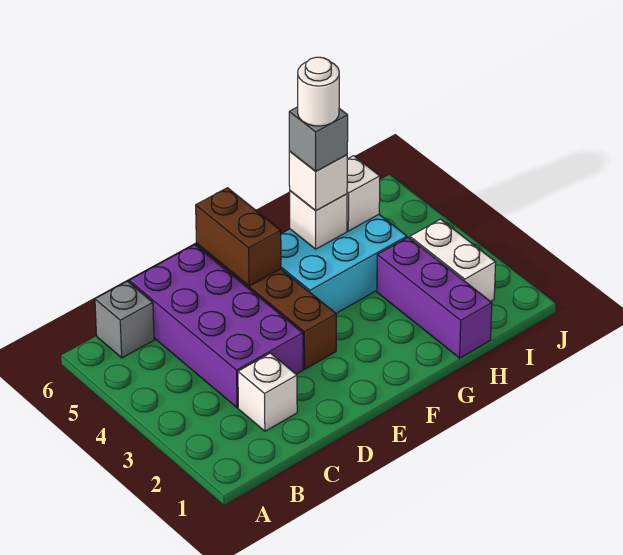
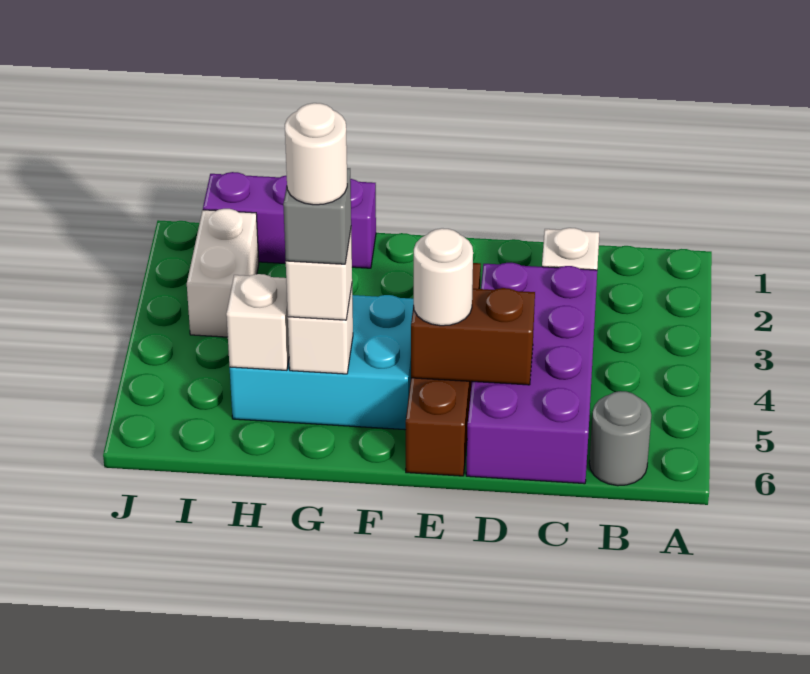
grey 1x1 brick [95,281,154,358] -> grey 1x1 round brick [589,391,651,486]
brown 1x2 brick [196,188,281,286] -> brown 1x2 brick turned to [411,288,535,385]
none -> white 1x1 round brick [414,228,473,326]
purple 1x3 brick [377,237,492,358] -> purple 1x3 brick turned to [203,172,376,268]

